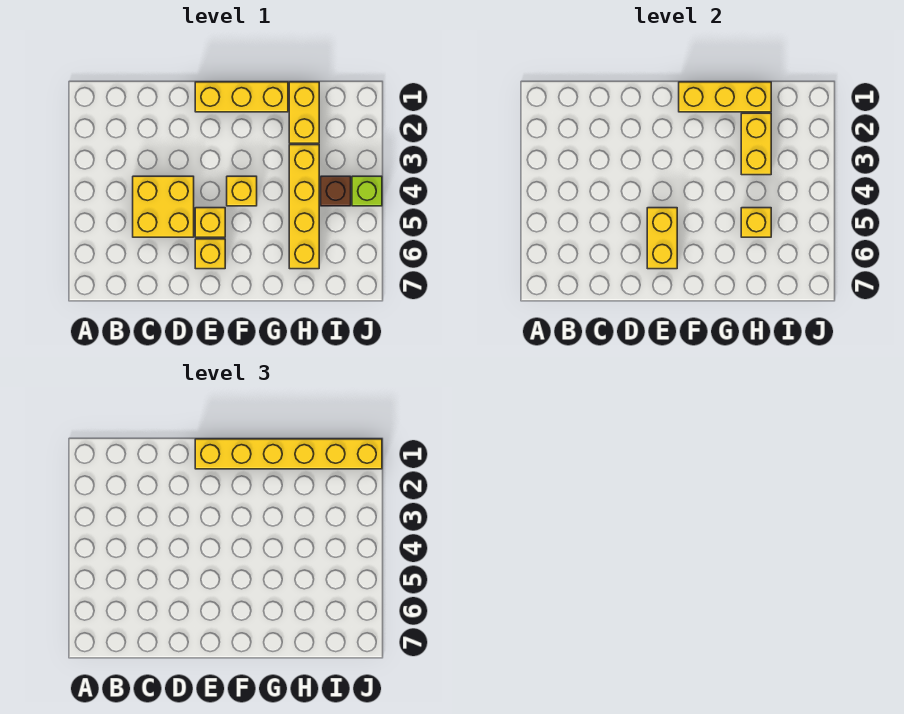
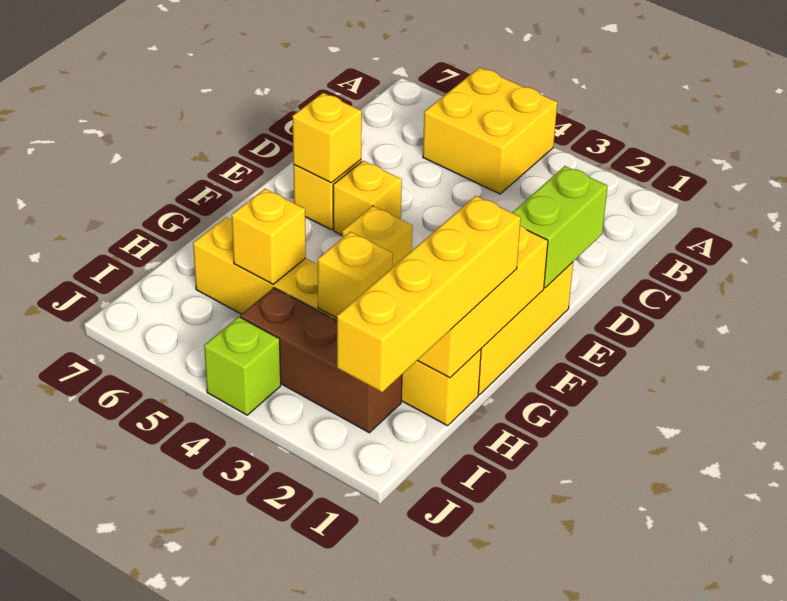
yellow 2x2 brick [133,176,194,237] -> yellow 2x2 brick moved to [423,68,557,194]
none -> lime 1x2 brick [512,166,608,288]
yellow 1x6 brick [195,439,382,469] -> yellow 1x4 brick [337,196,521,392]
yellow 1x2 brick [647,208,677,269] -> yellow 1x1 brick [293,93,362,183]
yellow 1x2 brick [741,113,771,175] -> yellow 1x1 brick [317,232,393,318]
brown 1x1 brick [321,176,351,206] -> brown 1x3 brick [240,288,402,433]

